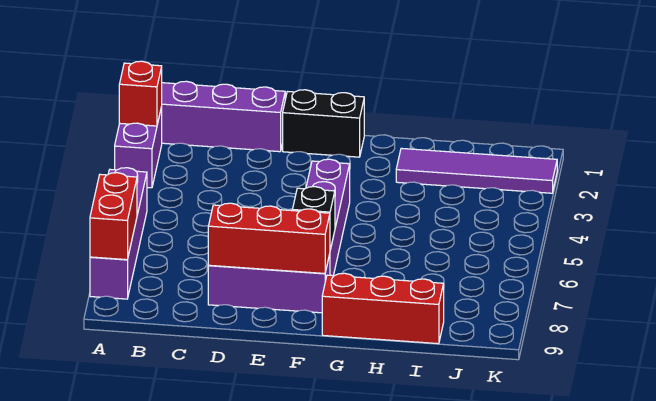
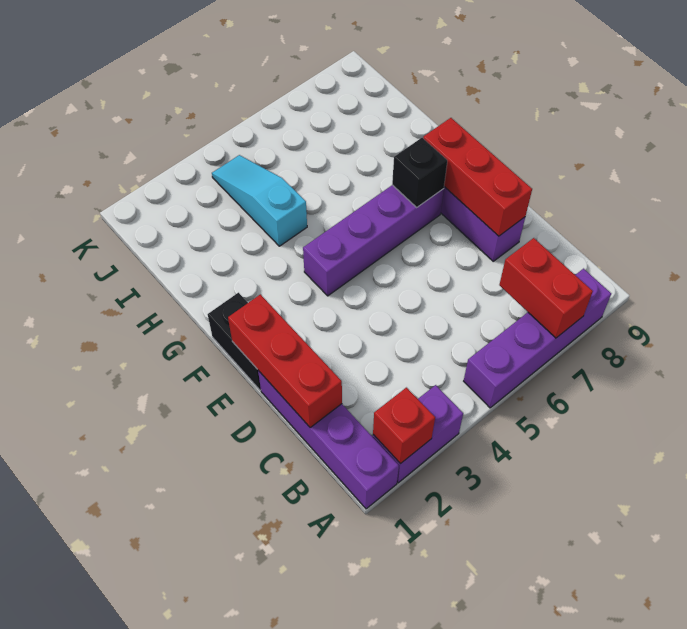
red 1x2 brick [90,173,137,260] -> red 1x2 brick turned to [499,238,593,338]
red 1x3 brick [322,273,444,344] -> red 1x3 brick moved to [228,294,342,427]
purple 1x4 tile [396,148,557,193] -> none
none -> cyan 1x3 slope [212,155,307,246]

